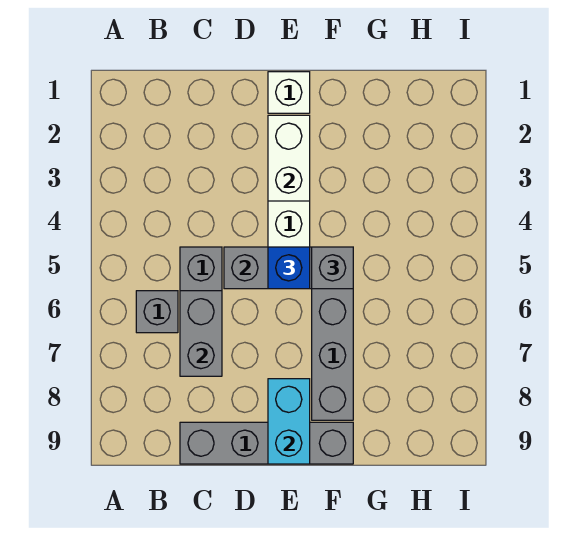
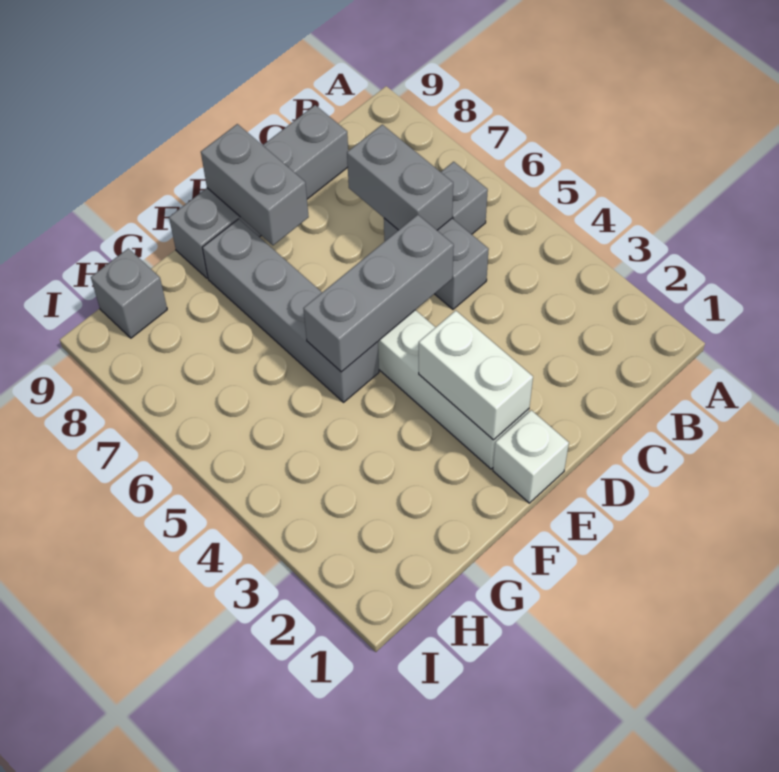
blue 1x1 brick [268,247,310,289] -> none
cyan 1x2 brick [268,379,310,464] -> grey 1x2 brick [201,124,309,245]
grey 1x1 brick [312,247,353,289] -> grey 1x1 brick moved to [91,248,167,338]

